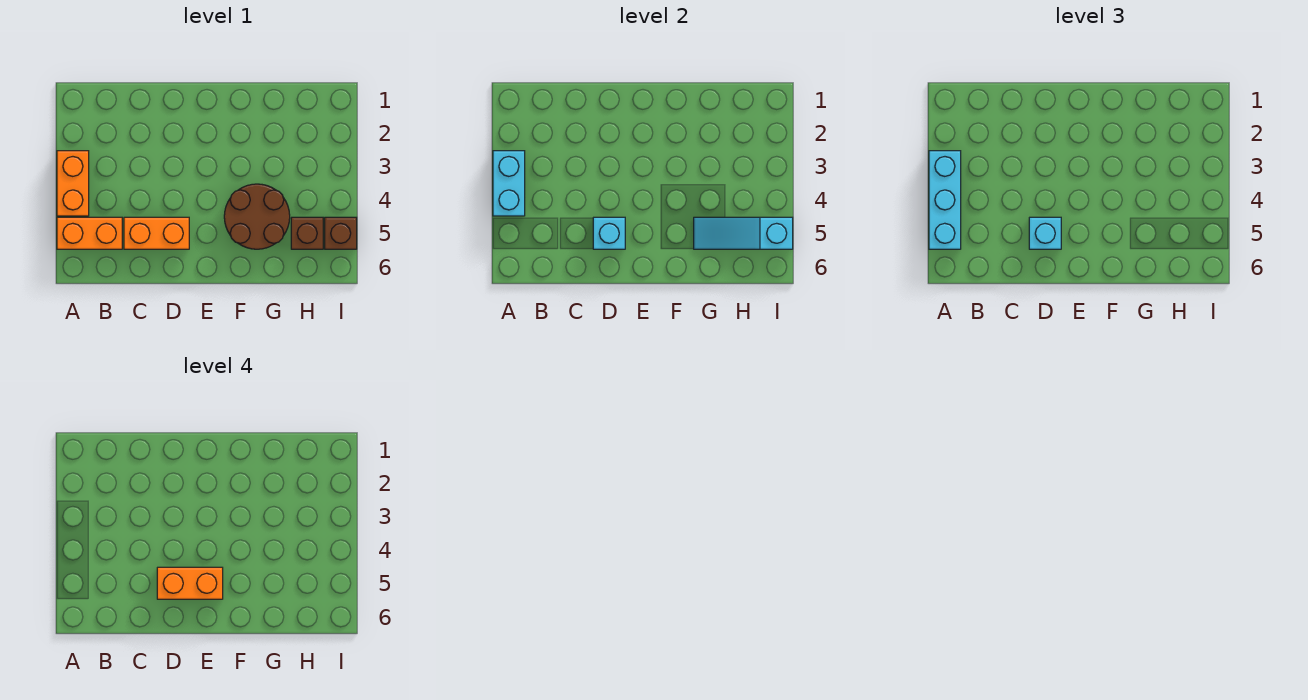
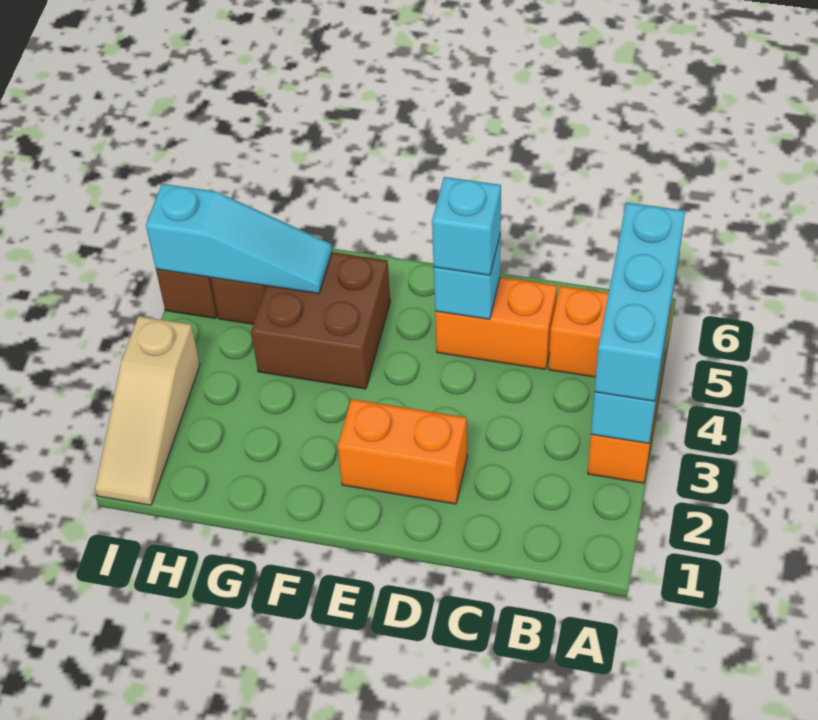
orange 1x2 brick [157,567,223,599] -> orange 1x2 brick moved to [338,399,467,504]
brown 2x2 round brick [224,184,290,249] -> brown 2x2 brick [251,252,390,389]
none -> tan 1x3 slope [95,316,200,505]

